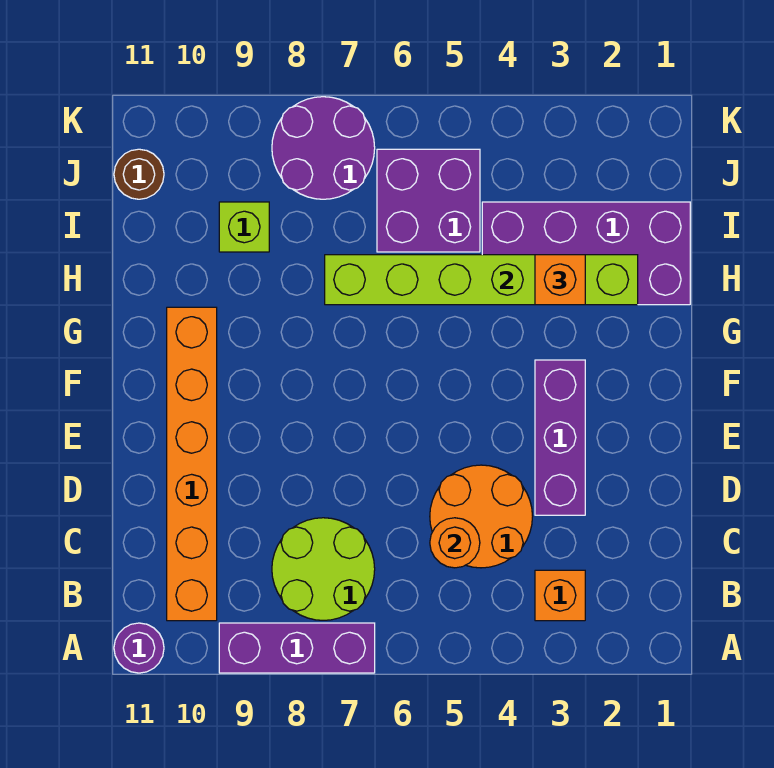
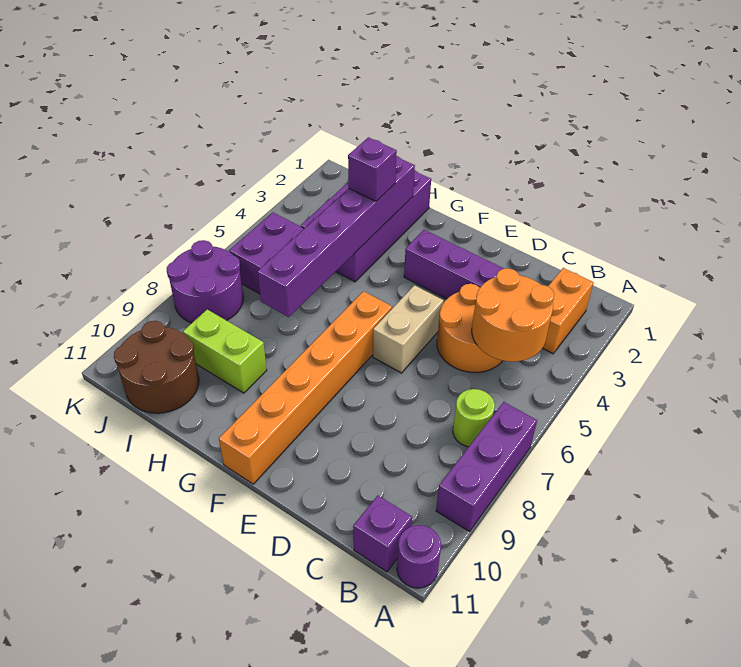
orange 1x1 brick [535,570,585,621] -> orange 1x2 brick [543,268,594,354]
lime 2x2 round brick [272,518,375,620] -> lime 1x1 round brick [453,389,495,447]
orange 1x6 brick [167,307,217,621] -> orange 1x6 brick turned to [219,291,392,484]
none -> purple 1x1 brick [353,496,412,572]
orange 1x1 round brick [430,518,480,568] -> orange 2x2 round brick [472,268,554,362]
none -> tan 1x2 brick [373,285,443,373]
lime 1x6 brick [325,255,638,305] -> purple 1x6 brick [258,156,415,317]
orange 1x1 brick [535,255,585,305] -> purple 1x1 brick [348,137,397,201]
lime 1x1 brick [219,202,269,252] -> lime 1x2 brick [183,310,267,393]
brown 1x1 round brick [114,149,164,199] -> brown 2x2 round brick [114,321,199,413]

